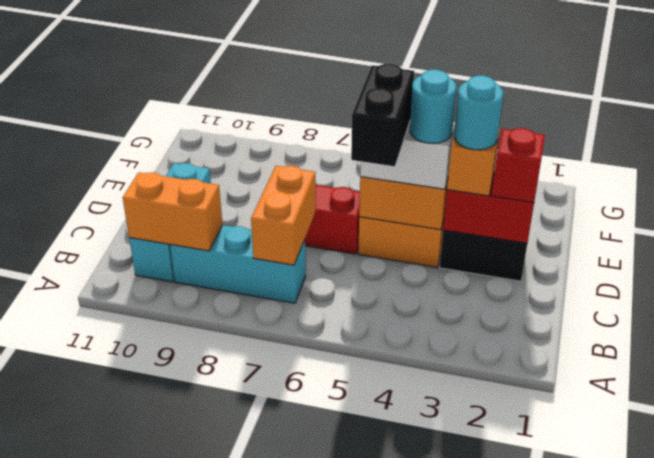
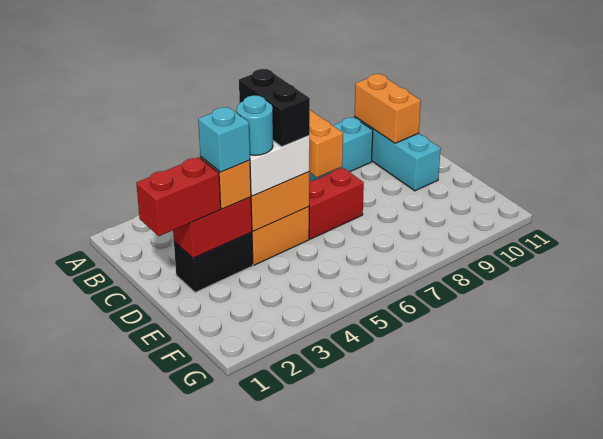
orange 1x2 brick [123,172,222,251] -> orange 1x2 brick turned to [355,74,421,143]
red 1x1 brick [491,128,545,203] -> red 1x2 brick [136,157,221,236]
cyan 1x1 round brick [454,76,503,150] -> cyan 1x1 brick [198,107,250,172]

